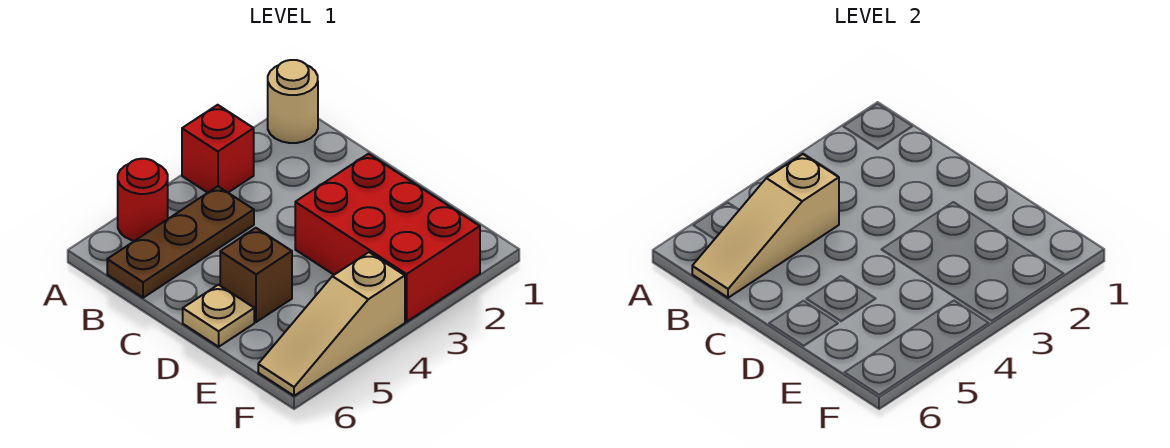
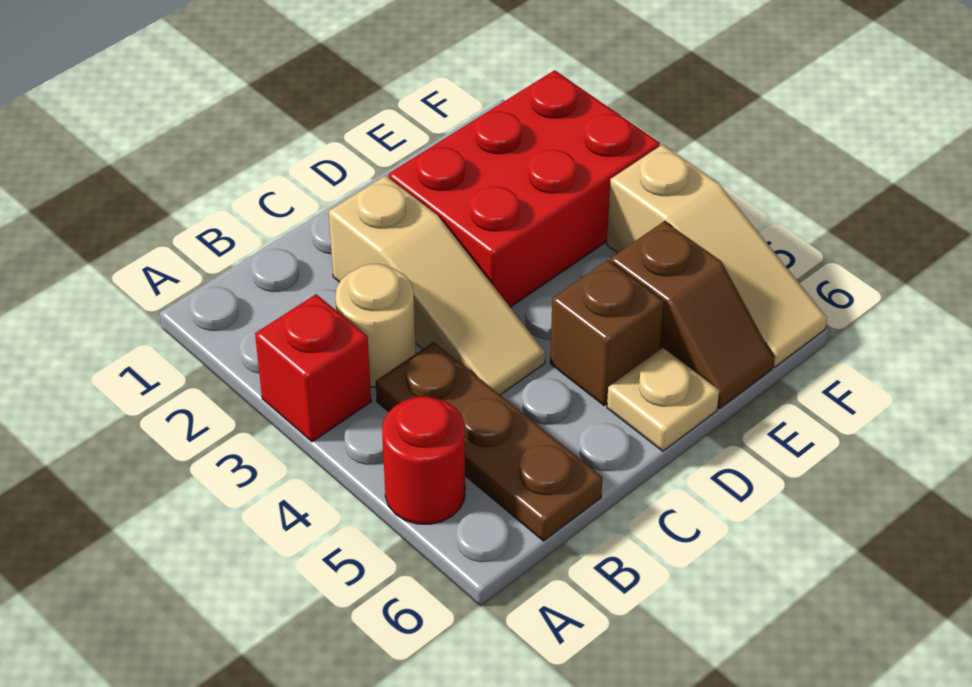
tan 1x1 round brick [268,60,318,143] -> tan 1x1 round brick moved to [335,264,416,387]
tan 1x3 slope [692,154,839,298] -> tan 1x3 slope moved to [329,176,545,395]
none -> brown 1x2 slope [610,221,773,409]

